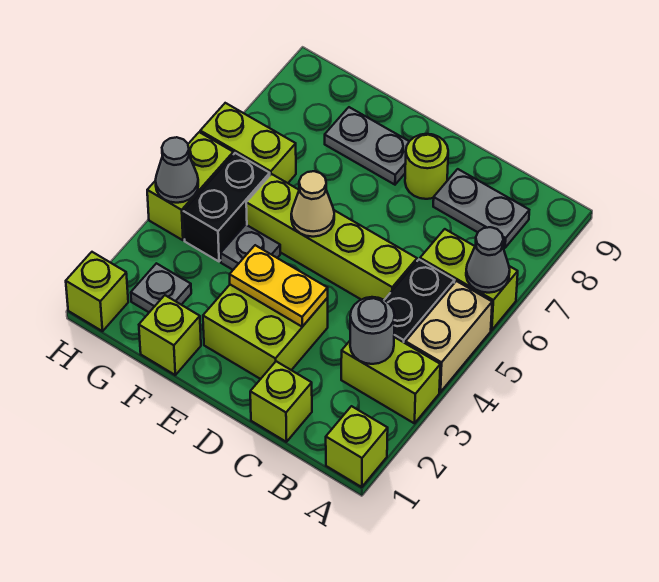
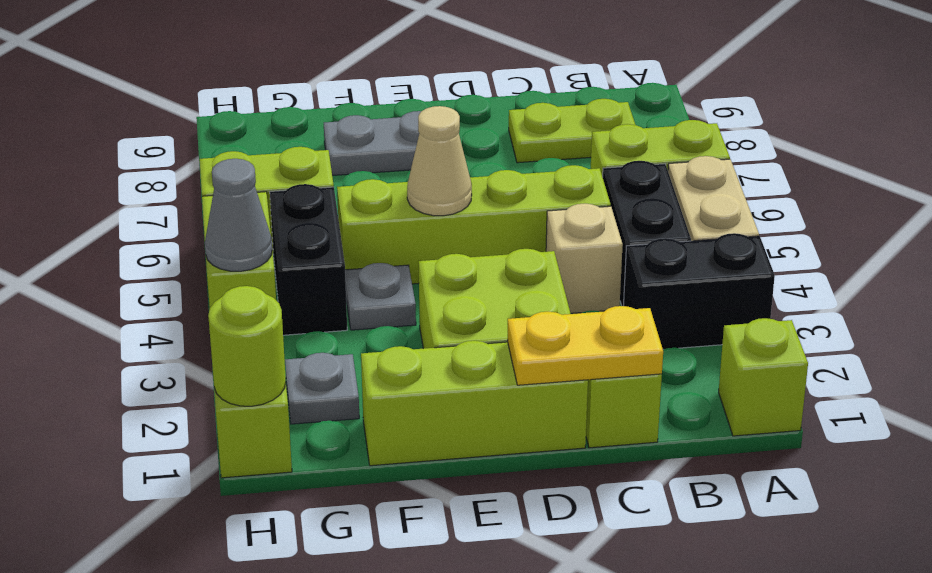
lime 1x2 brick [341,337,440,423] -> black 1x2 brick [624,233,775,349]
grey 1x1 cone [466,227,510,293] -> none
grey 1x1 round brick [350,297,395,364] -> none
grey 1x2 plate [433,169,529,248] -> lime 1x2 plate [509,99,635,163]
none -> tan 1x1 brick [546,204,623,313]
yellow 1x2 plate [230,245,328,327] -> yellow 1x2 plate moved to [508,306,663,385]
lime 1x1 round brick [405,134,448,199] -> lime 1x1 round brick moved to [208,286,286,406]
lime 1x1 brick [139,295,201,375] -> lime 1x3 brick [361,341,588,466]

